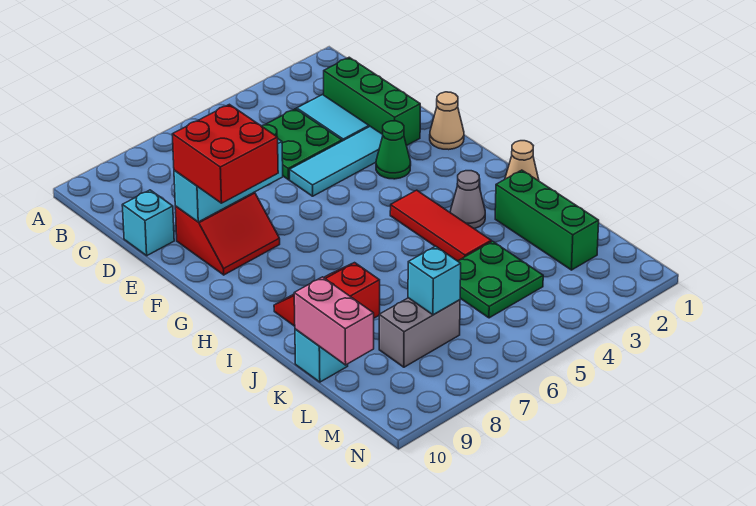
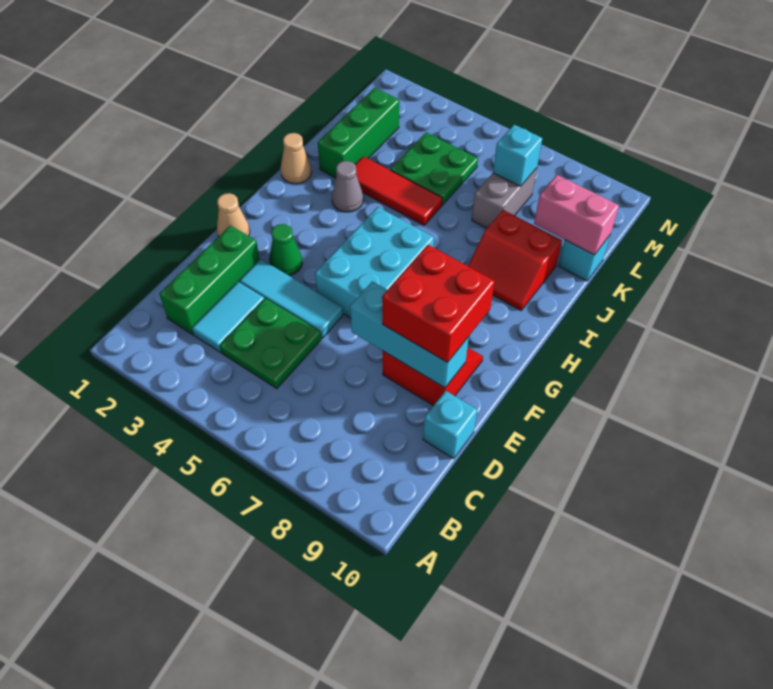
none -> cyan 2x3 brick [315,207,434,318]
red 1x3 tile [390,190,491,261] -> red 1x3 tile turned to [355,156,442,225]
pink 1x2 brick [294,277,374,365] -> pink 1x2 brick turned to [534,175,619,255]
grey 1x2 brick [379,298,460,367] -> grey 1x2 brick turned to [472,168,537,228]

